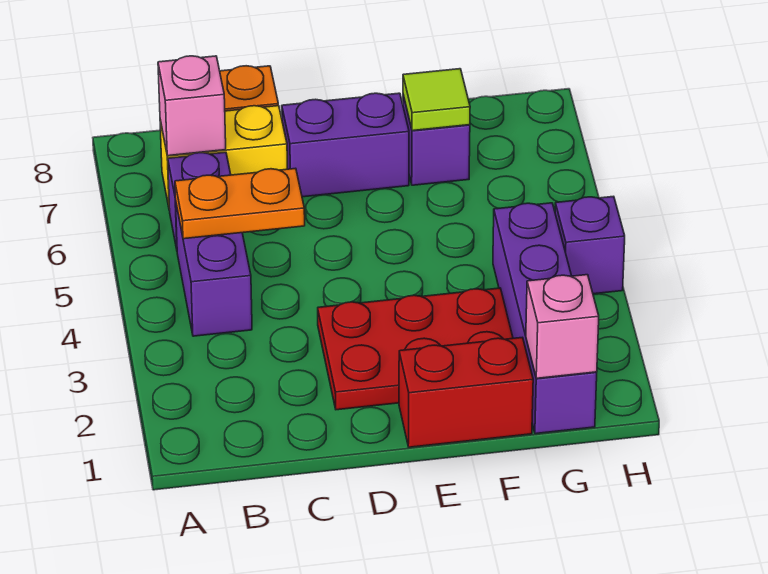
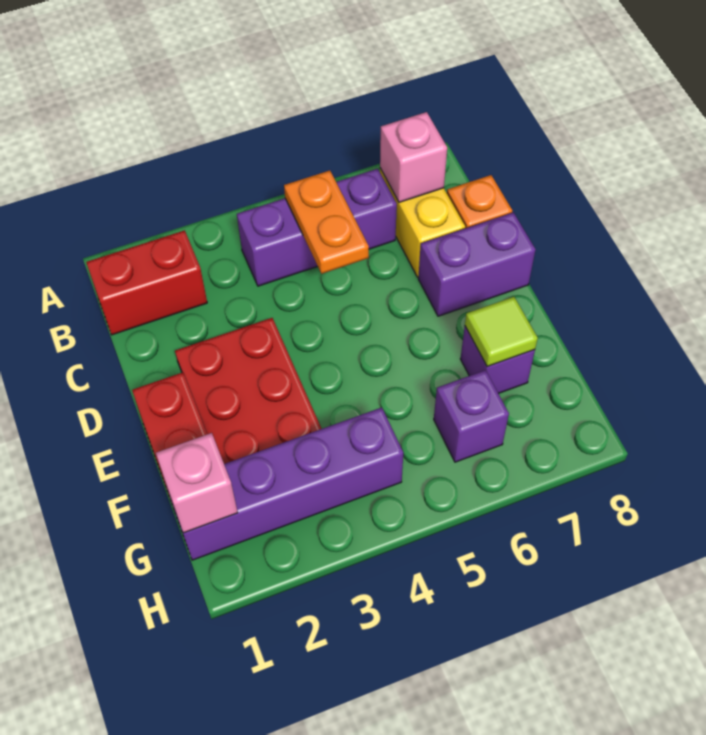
none -> red 1x2 brick [86,230,207,335]
purple 1x2 brick [282,93,409,197] -> purple 1x2 brick turned to [418,212,536,316]
purple 1x1 brick [555,196,625,294] -> purple 1x1 brick moved to [434,370,509,462]

